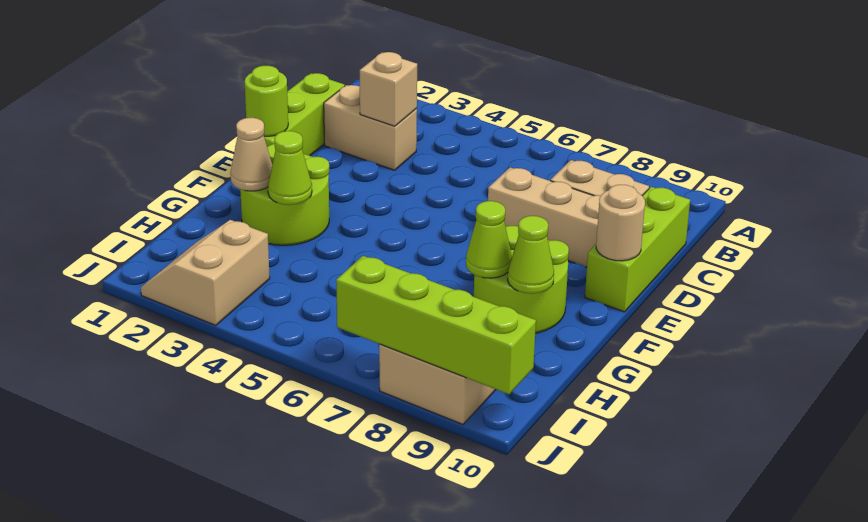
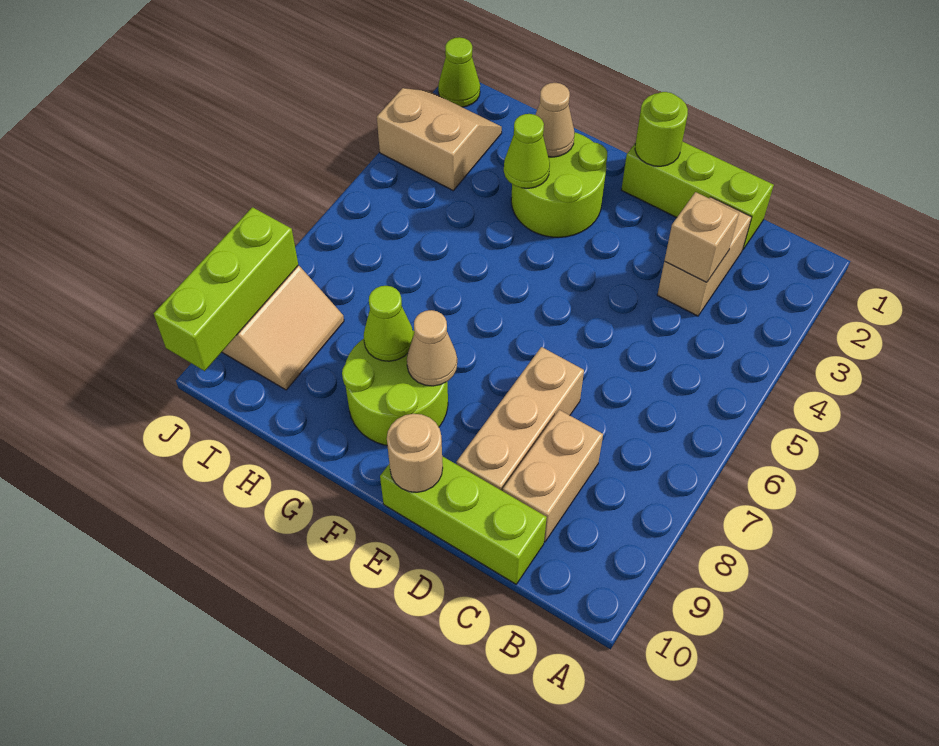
none -> tan 1x1 cone [407,310,457,386]
lime 1x1 cone [508,216,554,294] -> lime 1x1 cone moved to [438,37,480,107]
lime 1x4 brick [336,256,536,394] -> lime 1x3 brick [153,207,298,371]

